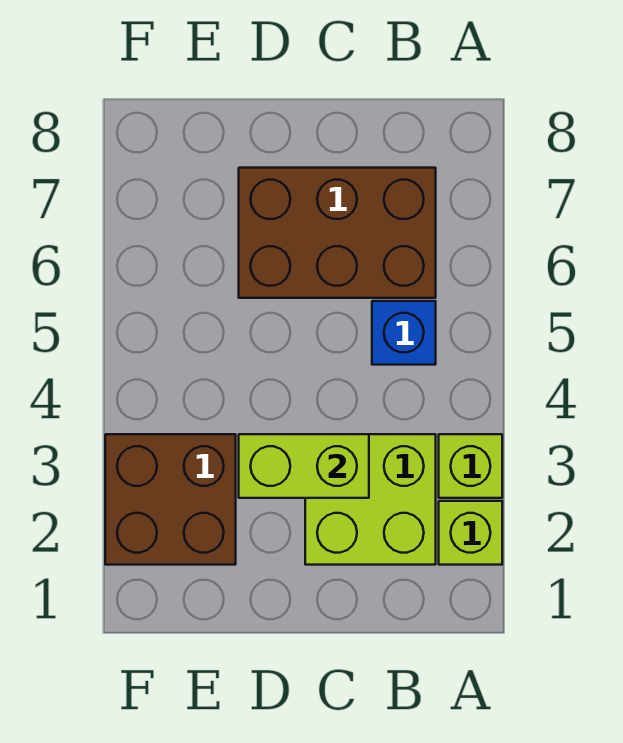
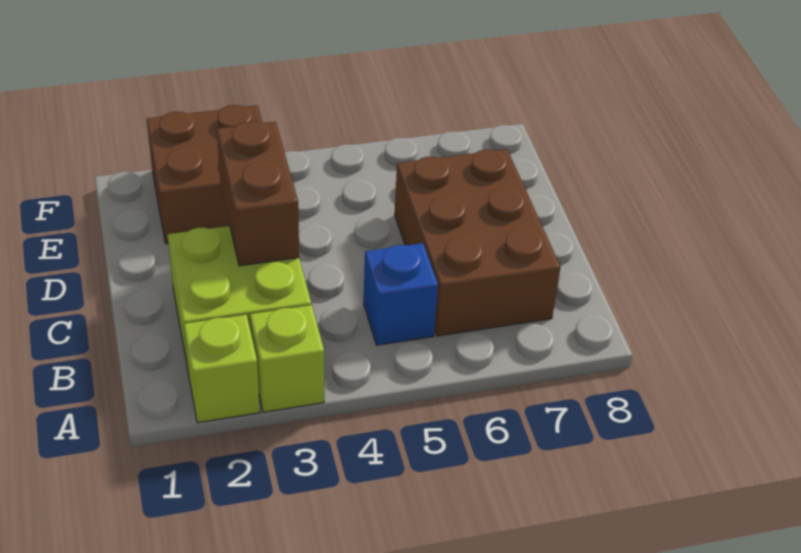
lime 1x2 brick [239,434,369,498] -> brown 1x2 brick [217,121,299,266]

